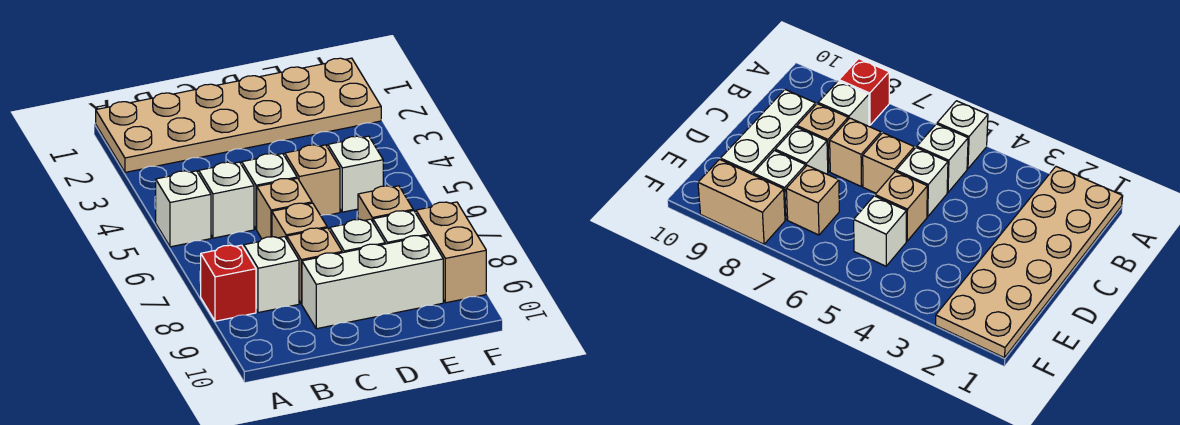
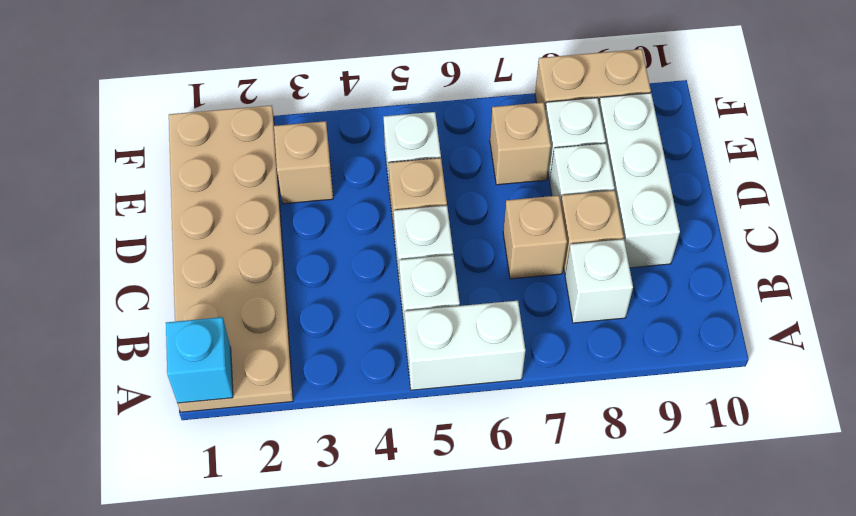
none -> cyan 1x1 brick [166,317,233,403]
white 1x1 brick [156,171,211,247] -> white 1x2 brick [405,301,525,390]
red 1x1 brick [201,245,256,321] -> none
tan 1x1 brick [257,178,312,239] -> tan 1x1 brick moved to [274,121,333,204]

